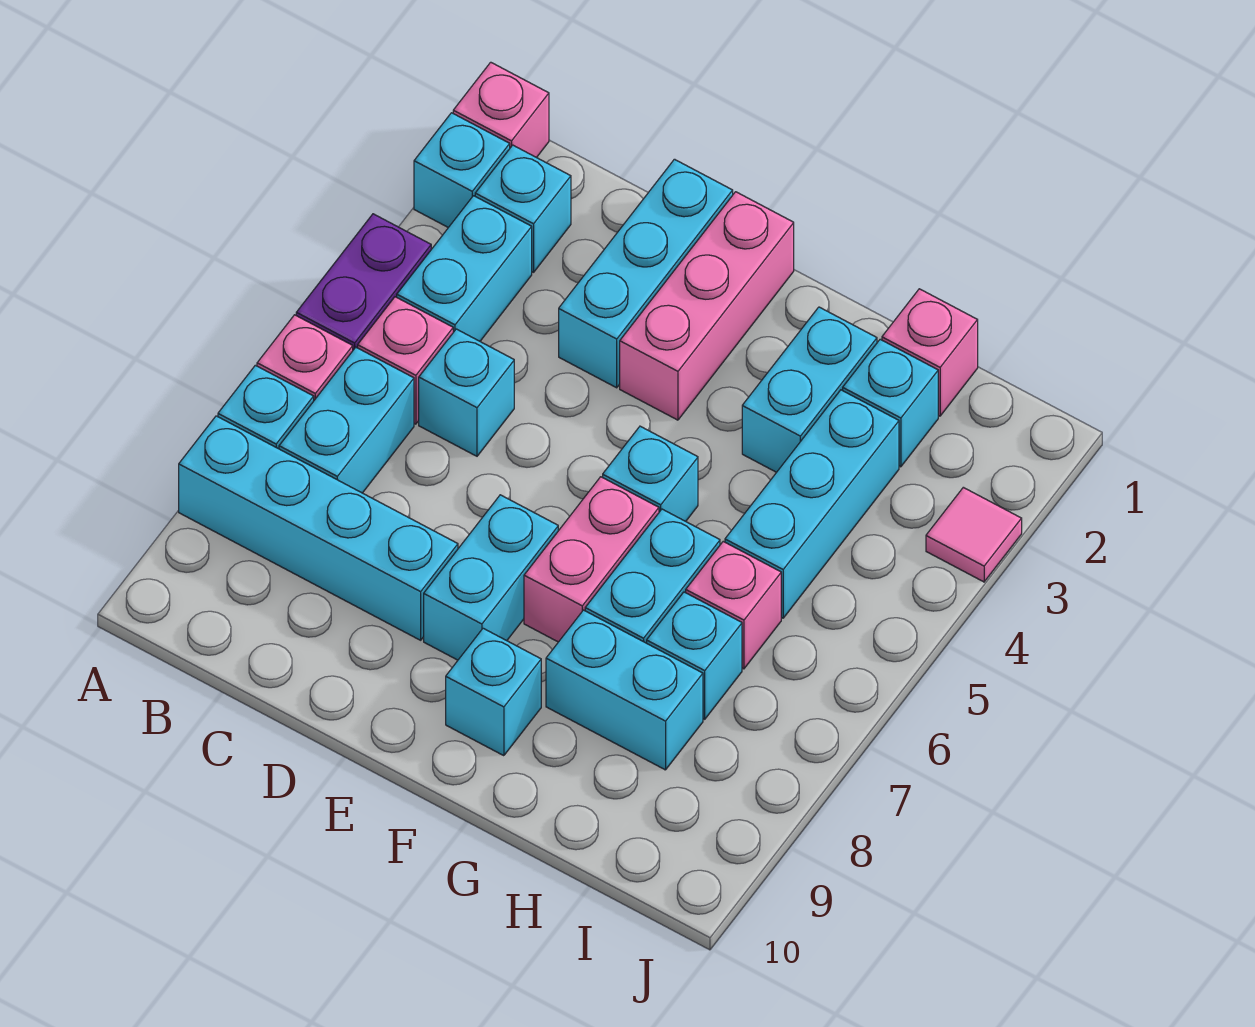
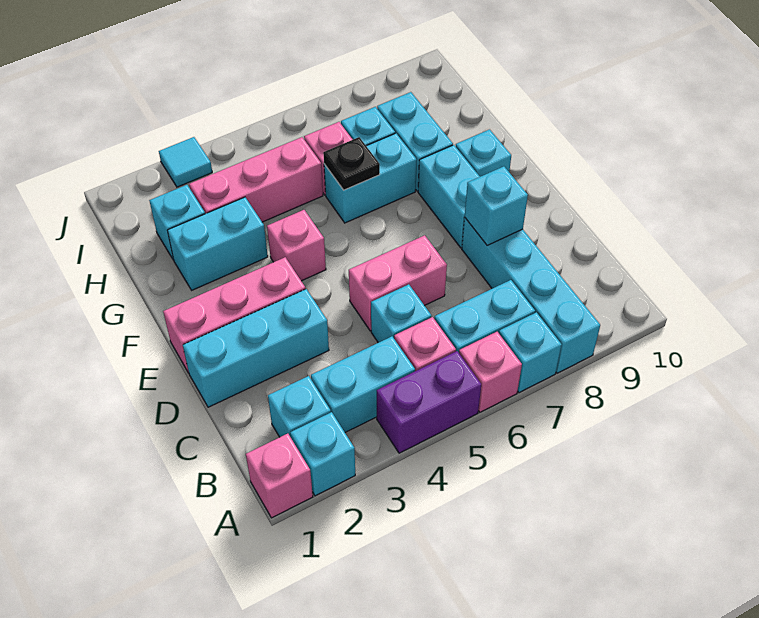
cyan 1x2 brick [424,495,558,660] -> cyan 1x2 brick turned to [418,145,480,248]
cyan 1x1 brick [603,426,698,521] -> cyan 1x1 brick moved to [465,166,528,245]
pink 1x2 brick [524,477,659,642] -> pink 1x2 brick moved to [349,235,447,331]
none -> black 1x1 plate [323,137,380,190]
pink 1x1 brick [882,289,978,416] -> pink 1x1 brick moved to [267,210,326,281]
cyan 1x3 brick [725,390,899,618] -> pink 1x3 brick [189,137,323,222]
pink 1x1 tile [926,487,1022,582] -> cyan 1x1 tile [159,137,212,187]

